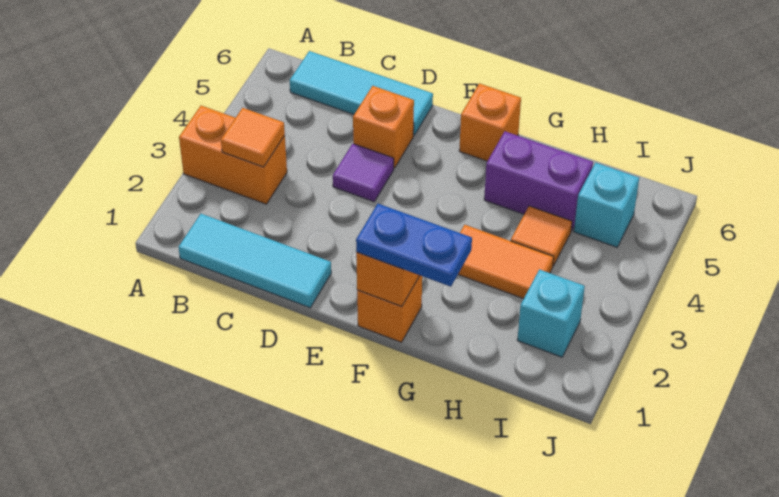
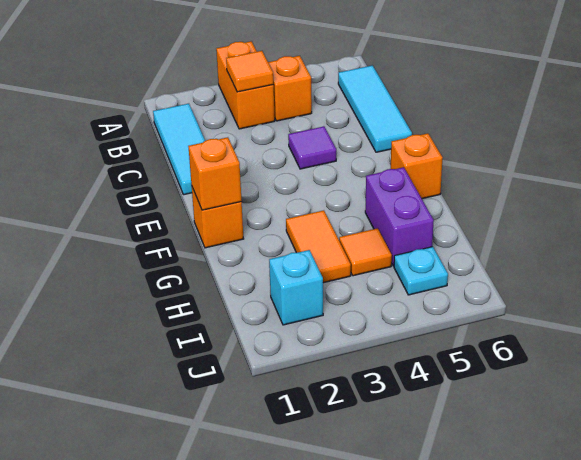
orange 1x1 brick [353,86,414,168] -> orange 1x1 brick moved to [268,56,312,121]
blue 1x2 plate [356,204,472,287] -> none
cyan 1x1 brick [574,163,639,247] -> cyan 1x1 plate [394,247,448,295]

